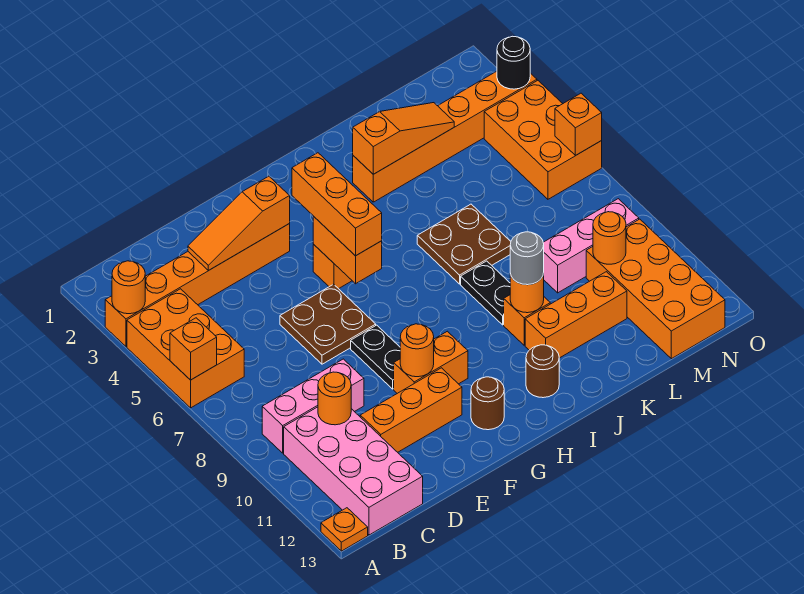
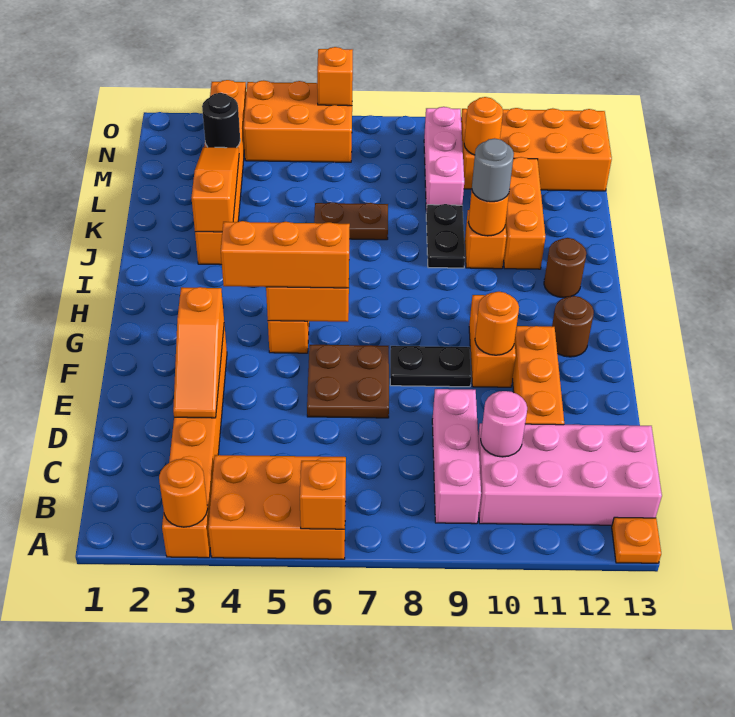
orange 1x1 round brick [318,372,351,425] -> pink 1x1 round brick [481,391,527,457]
brown 2x2 plate [417,204,511,284] -> brown 1x2 plate [314,202,388,240]
black 1x2 plate [461,261,510,325] -> black 1x2 plate turned to [426,204,465,268]
black 1x1 round brick [497,36,530,89] -> black 1x1 round brick moved to [202,93,240,148]

